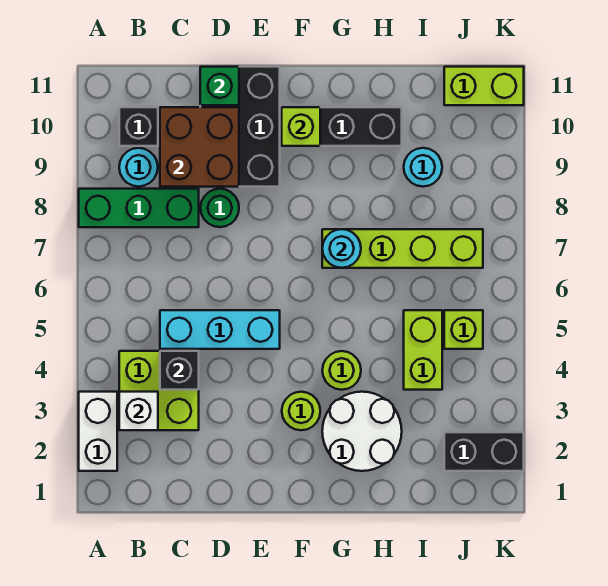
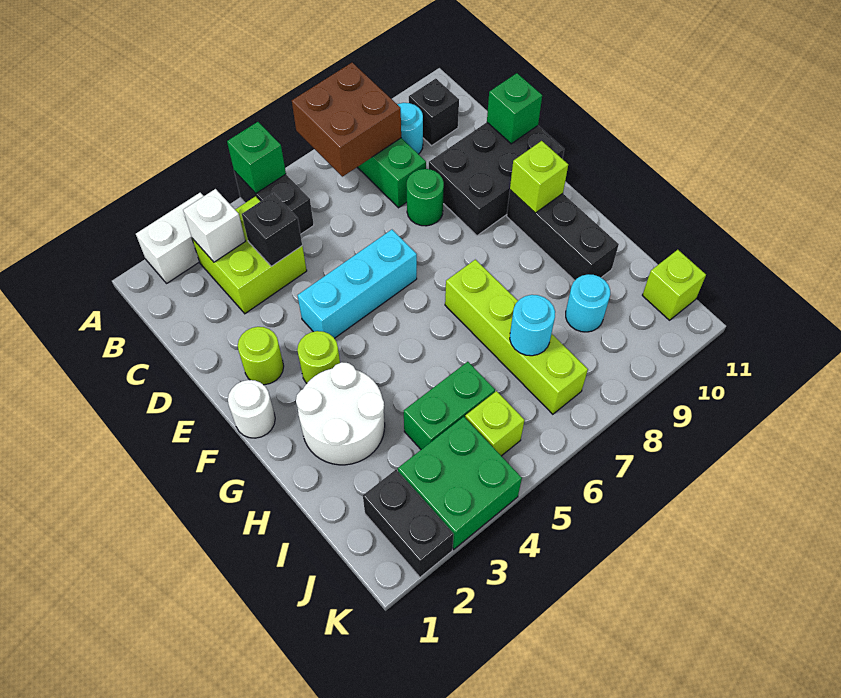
none -> black 1x2 brick [234,171,314,234]
none -> green 1x1 brick [227,122,286,193]
cyan 1x3 brick [160,310,280,349] -> cyan 1x3 brick turned to [298,230,417,338]
brown 2x2 brick [160,107,239,187] -> brown 2x2 brick moved to [292,63,401,177]
none -> white 1x1 round brick [228,380,275,438]
lime 1x1 round brick [322,351,361,390] -> lime 1x1 round brick moved to [238,327,284,385]
cyan 1x1 round brick [322,229,361,268] -> cyan 1x1 round brick moved to [510,295,555,356]
lime 1x2 brick [404,310,442,390] -> green 1x2 brick [404,362,495,449]
none -> green 2x2 brick [398,417,522,549]
lime 1x2 brick [444,67,524,105] -> lime 1x1 brick [642,250,706,320]

